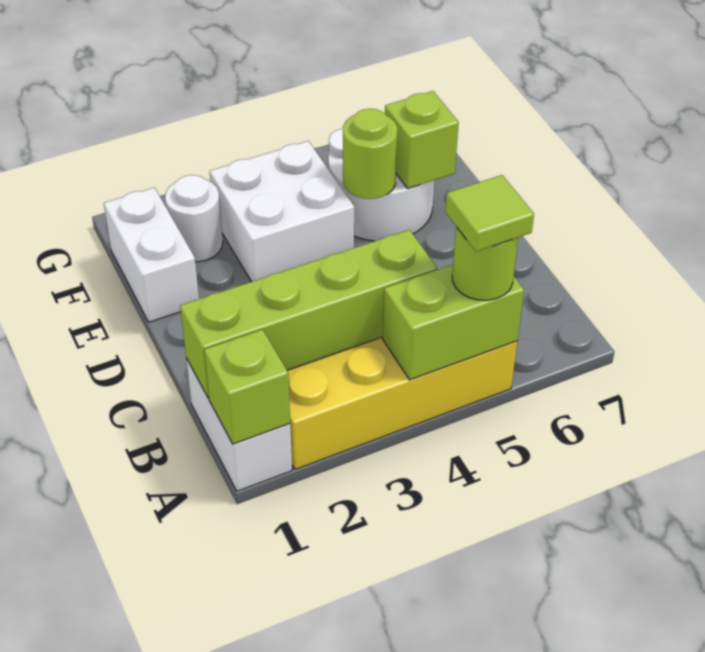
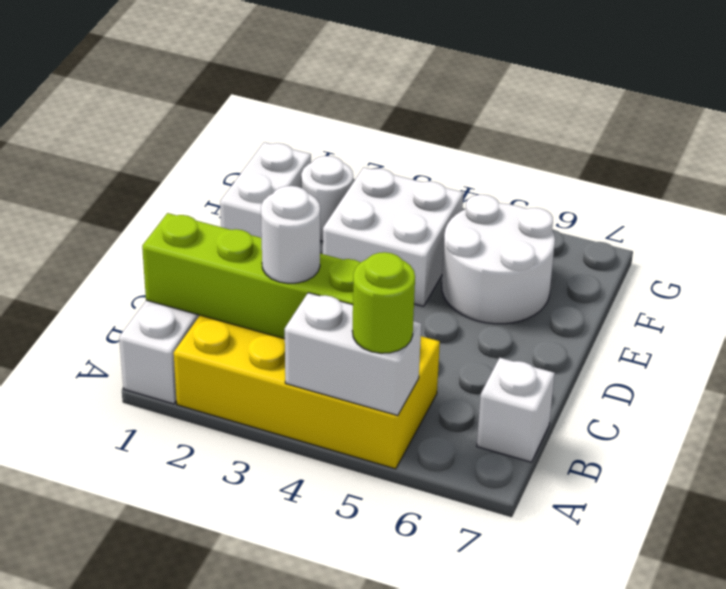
lime 1x1 brick [204,330,290,444] -> none
lime 1x2 brick [383,265,524,380] -> white 1x2 brick [285,293,421,416]
lime 1x1 tile [445,175,534,252] -> none
none -> white 1x1 round brick [261,186,320,283]
none -> white 1x1 brick [477,358,555,462]
lime 1x1 round brick [343,109,398,199] -> none
lime 1x1 brick [385,91,459,189] -> none

